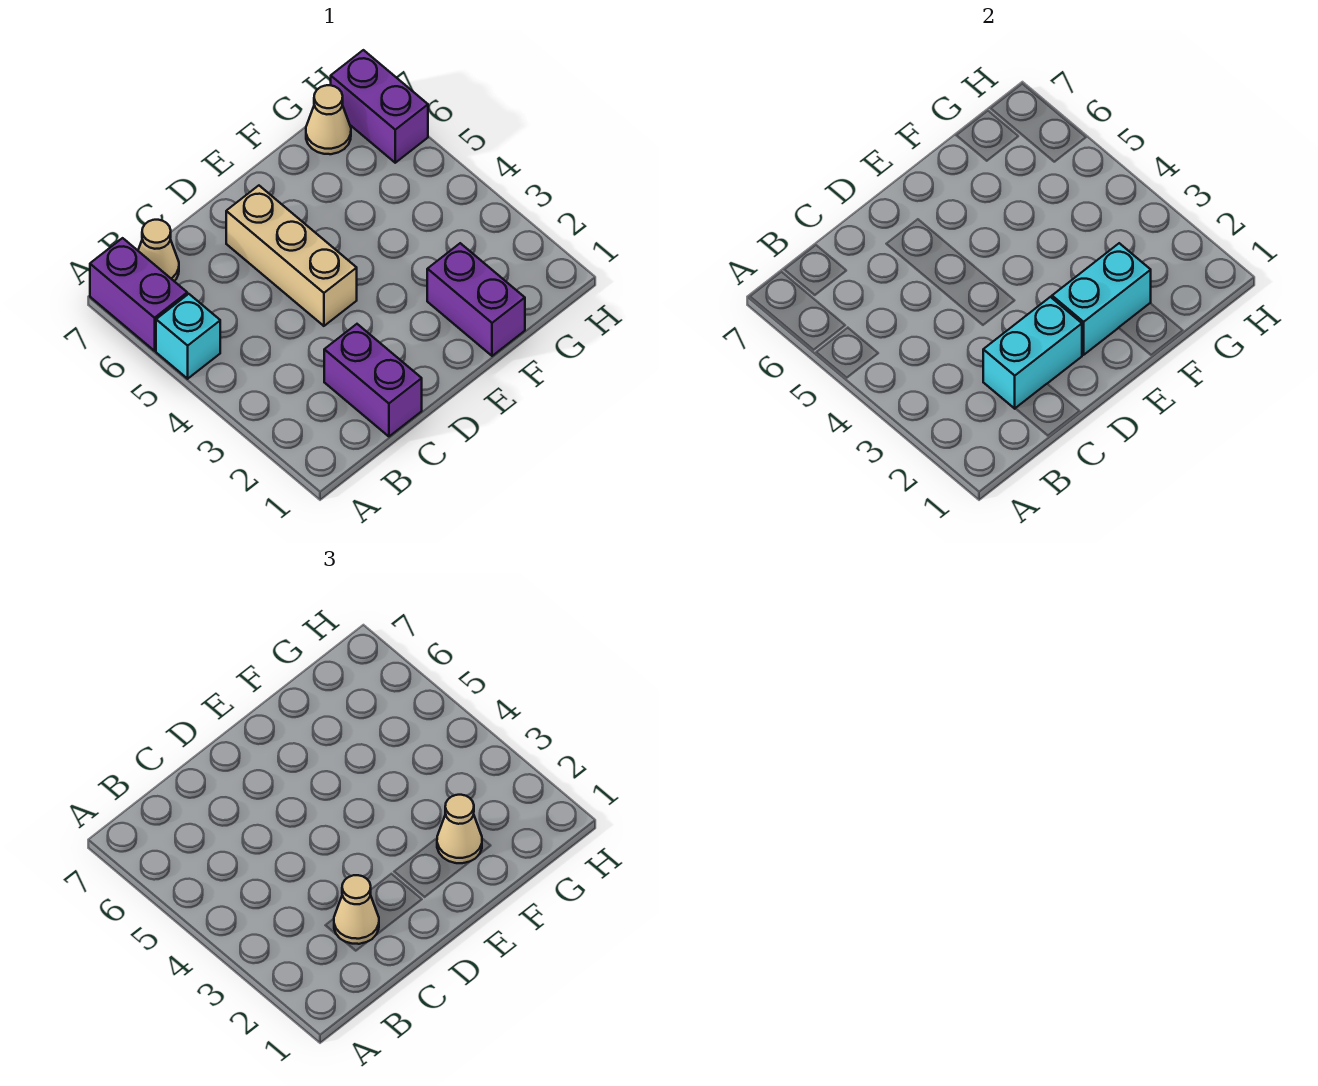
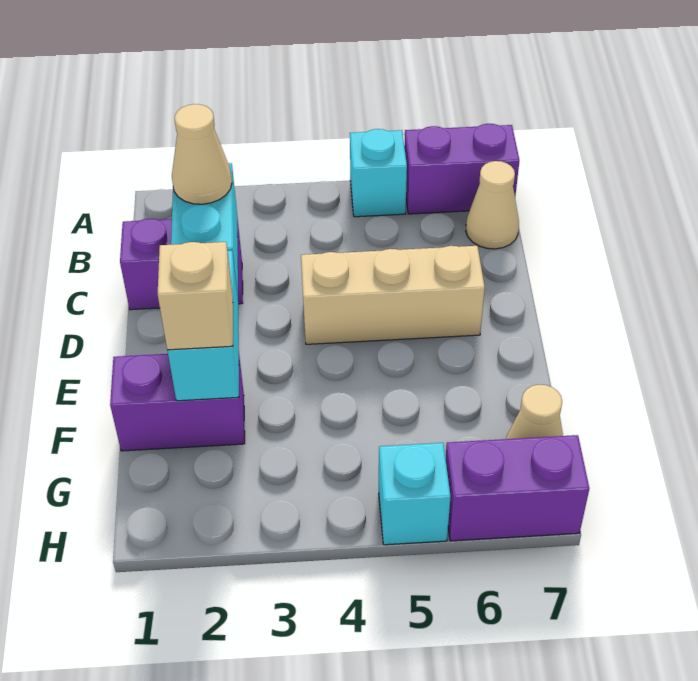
tan 1x1 cone [437,795,482,863] -> tan 1x1 brick [158,242,233,350]
none -> cyan 1x1 brick [379,443,450,545]

